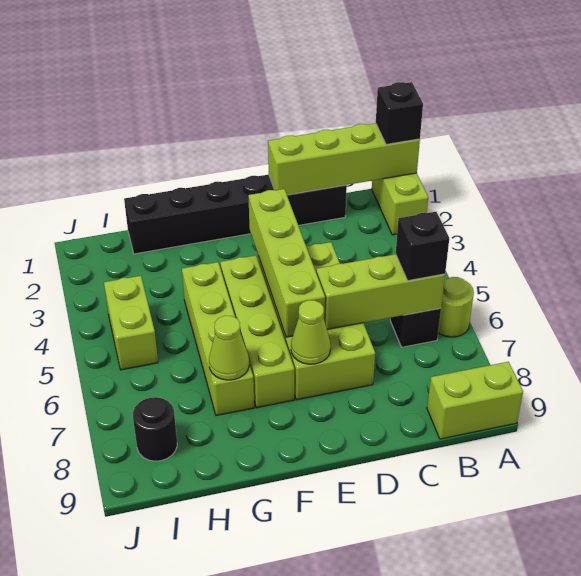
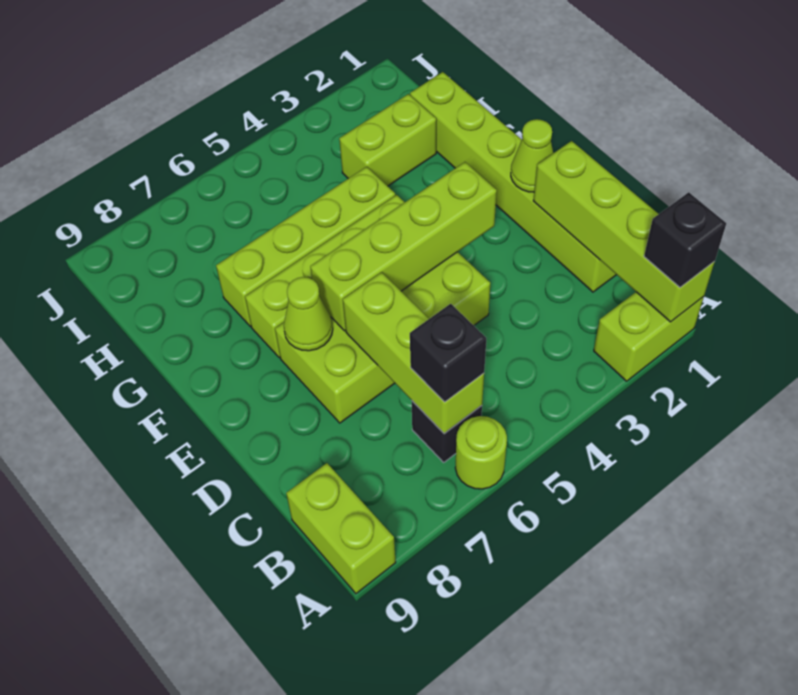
black 1x6 brick [124,175,347,254] -> lime 1x6 brick [410,72,616,292]
lime 1x1 cone [209,316,249,380] -> lime 1x1 cone moved to [511,119,553,192]
lime 1x2 brick [104,276,158,370] -> lime 1x2 brick moved to [339,94,436,186]
black 1x1 round brick [133,397,177,461] -> none

